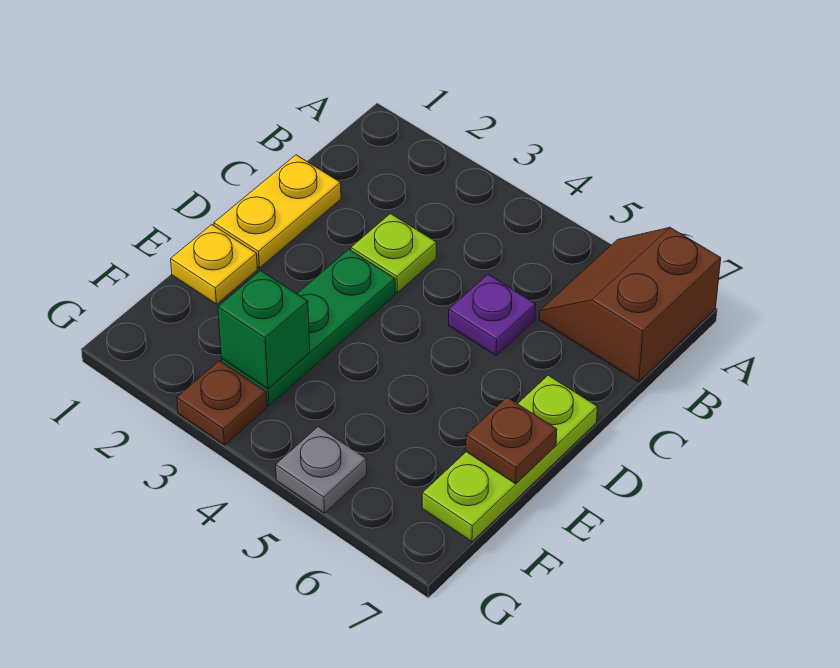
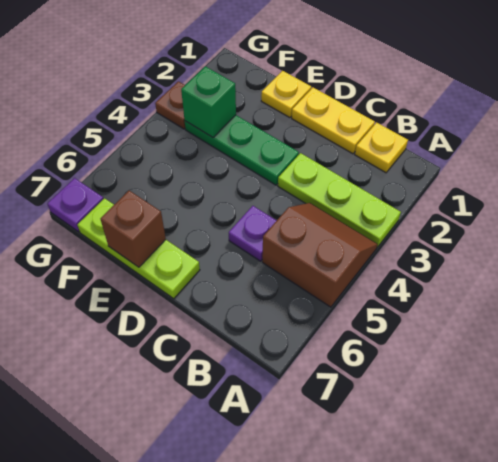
brown 2x2 slope [539,227,721,382] -> brown 2x2 slope moved to [262,203,378,307]
none -> yellow 1x1 plate [355,123,408,173]
lime 1x1 plate [351,214,436,293] -> lime 1x3 plate [278,153,401,247]
brown 1x1 plate [466,397,557,484] -> brown 1x1 brick [100,191,166,267]
grey 1x1 plate [276,427,367,513] -> none
none -> purple 1x1 plate [47,178,103,232]

